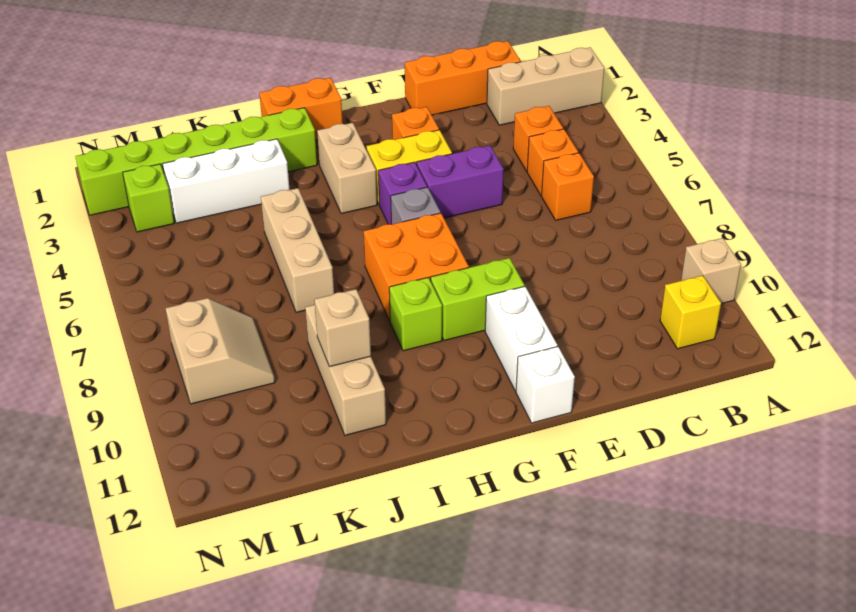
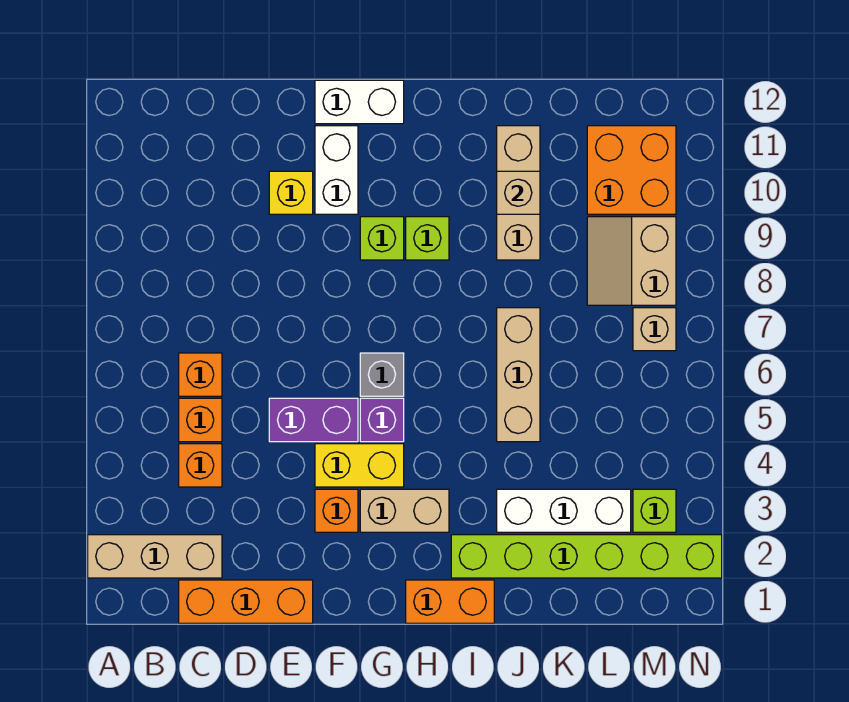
tan 1x1 brick [681,238,741,304] -> tan 1x1 brick moved to [633,308,676,351]
yellow 1x1 brick [660,275,721,349] -> yellow 1x1 brick moved to [269,171,313,214]
lime 1x2 brick [431,258,524,341] -> lime 1x1 brick [360,217,404,260]
white 1x1 brick [516,346,575,423] -> white 1x2 brick [315,80,404,124]
orange 2x2 brick [364,213,469,321] -> orange 2x2 brick moved to [587,126,676,214]
tan 1x2 brick [317,123,377,214] -> tan 1x2 brick turned to [360,489,449,532]

